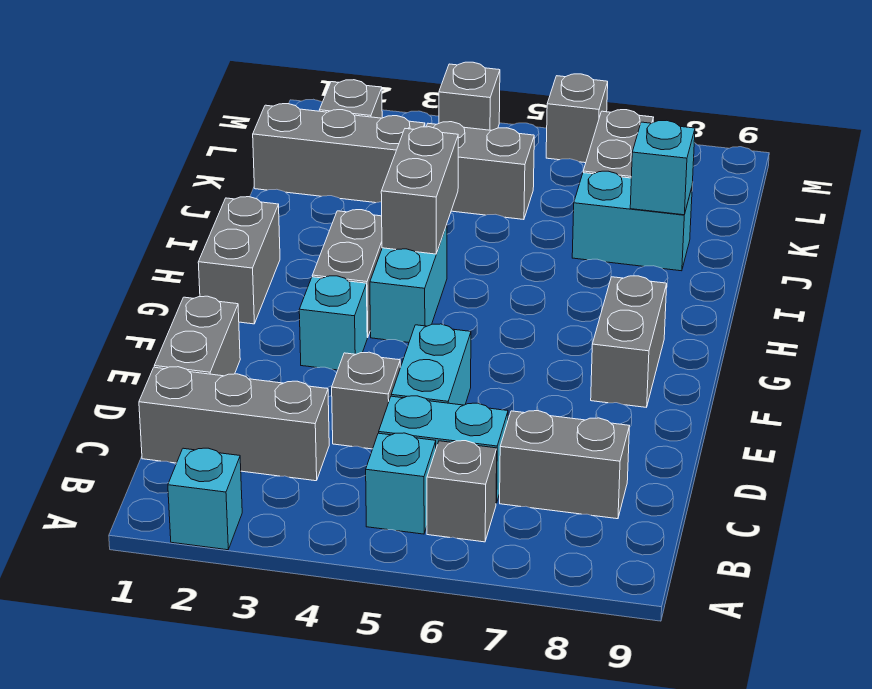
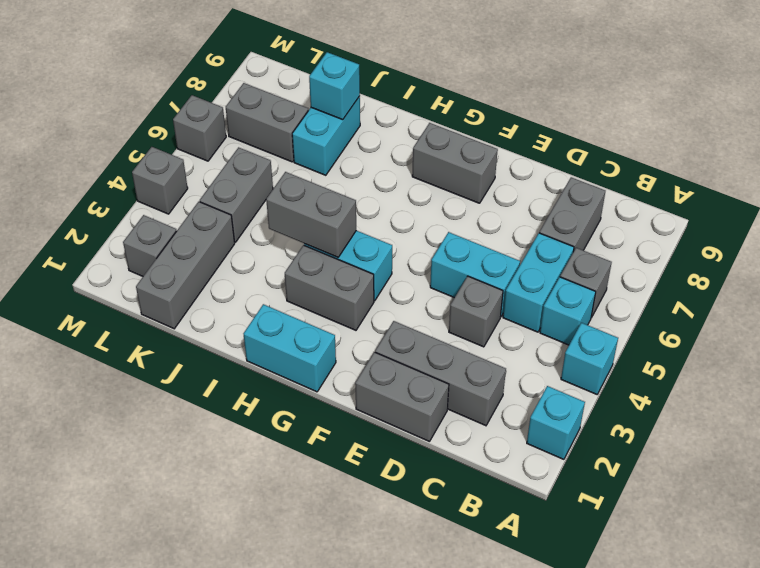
grey 1x3 brick [139,367,329,481] -> grey 1x3 brick turned to [375,321,506,426]
cyan 1x1 brick [299,276,367,370] -> cyan 1x1 brick moved to [561,323,618,394]
grey 1x2 brick [198,197,280,324] -> cyan 1x2 brick [244,304,336,392]

